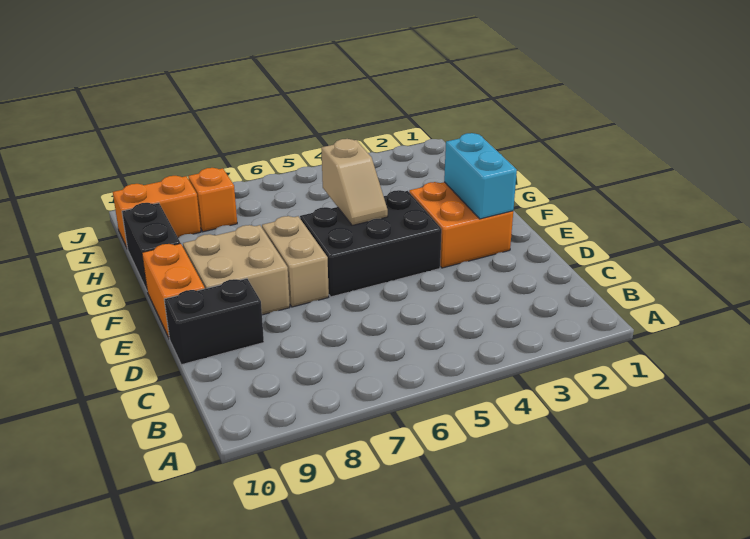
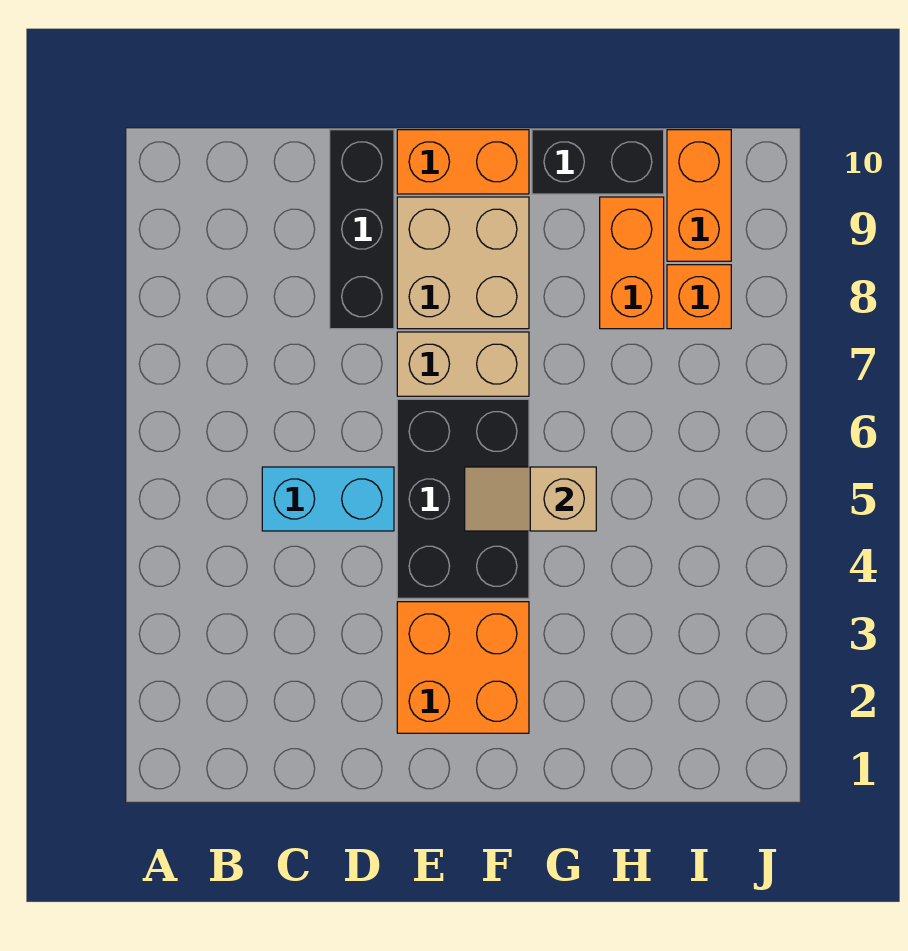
black 1x2 brick [164,278,264,365] -> black 1x3 brick [330,130,394,329]
cyan 1x2 brick [444,133,517,219] -> cyan 1x2 brick moved to [262,467,394,531]
none -> orange 1x2 brick [600,197,664,329]

